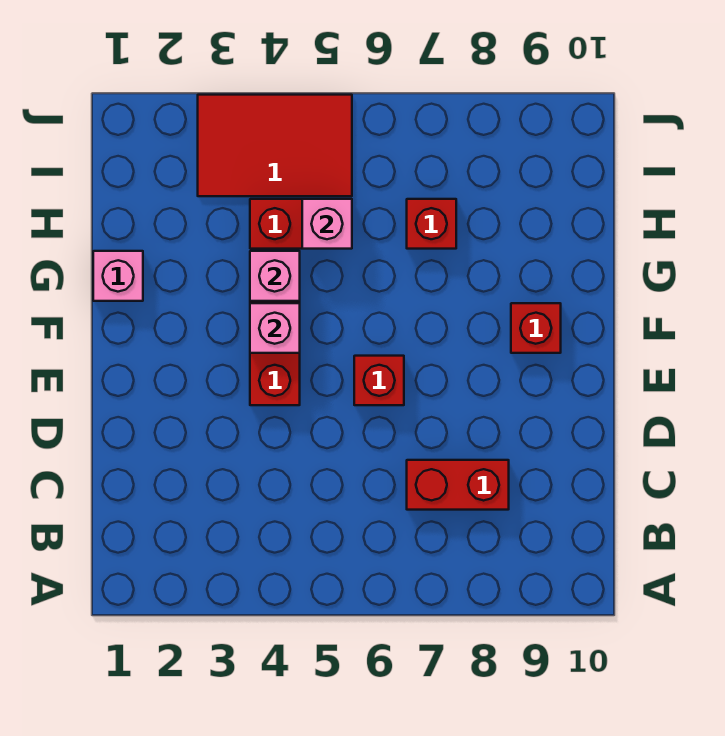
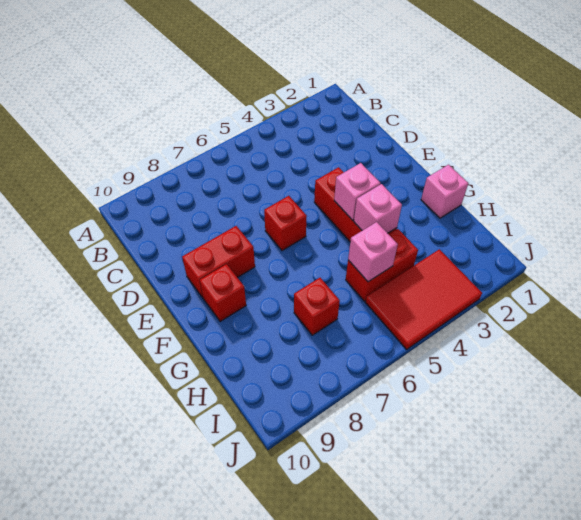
red 1x2 brick [407,460,509,510] -> red 1x2 brick moved to [182,226,255,298]

